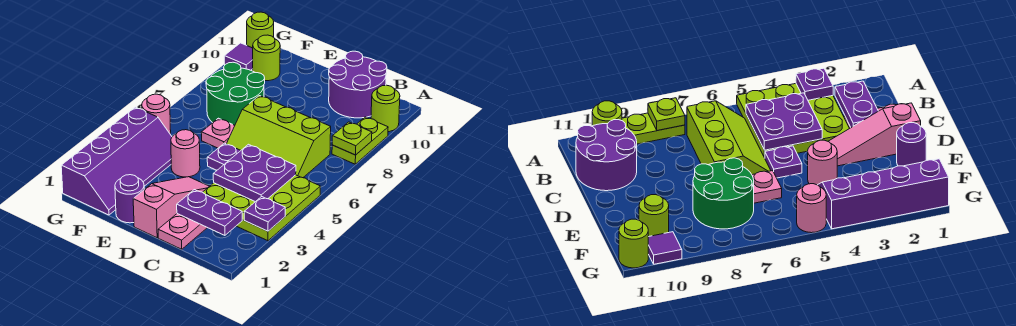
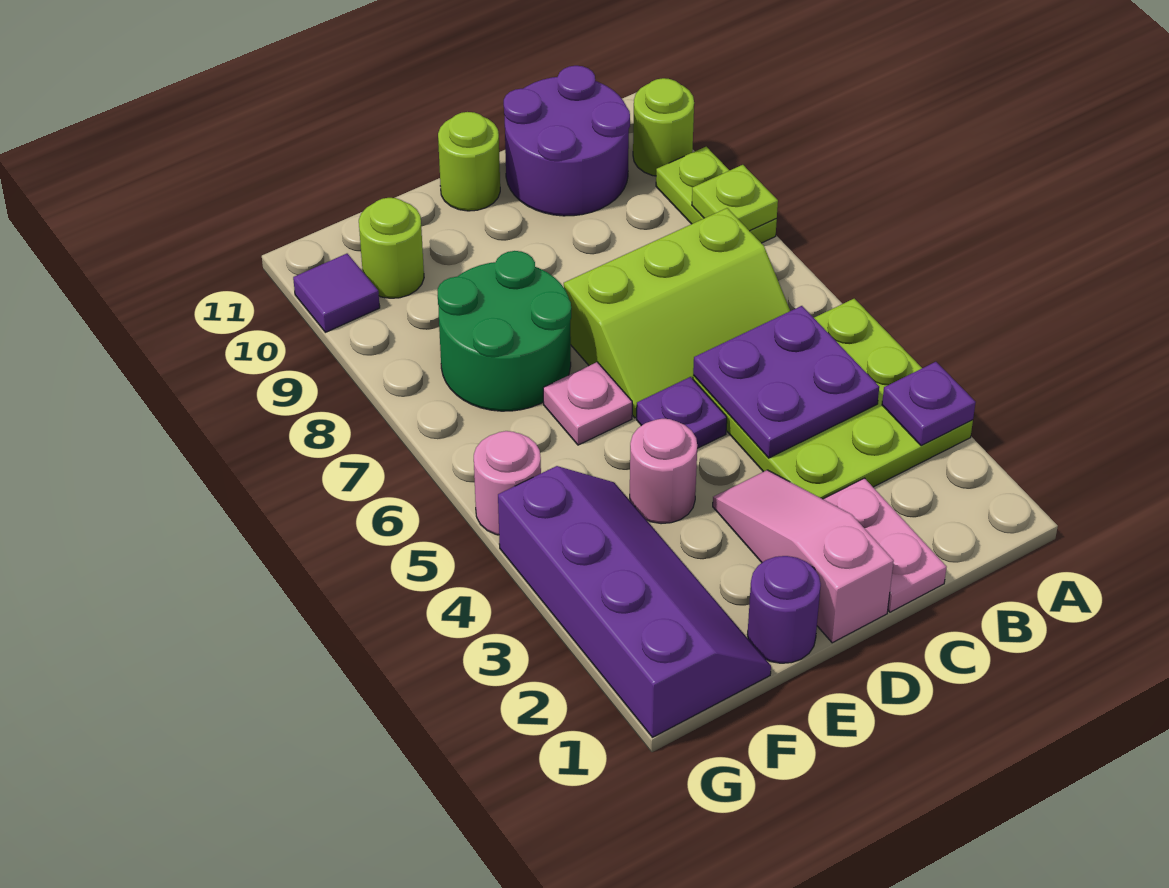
purple 1x2 plate [177,190,242,235] -> none
lime 1x1 round brick [247,12,274,48] -> lime 1x1 round brick moved to [438,112,500,211]

